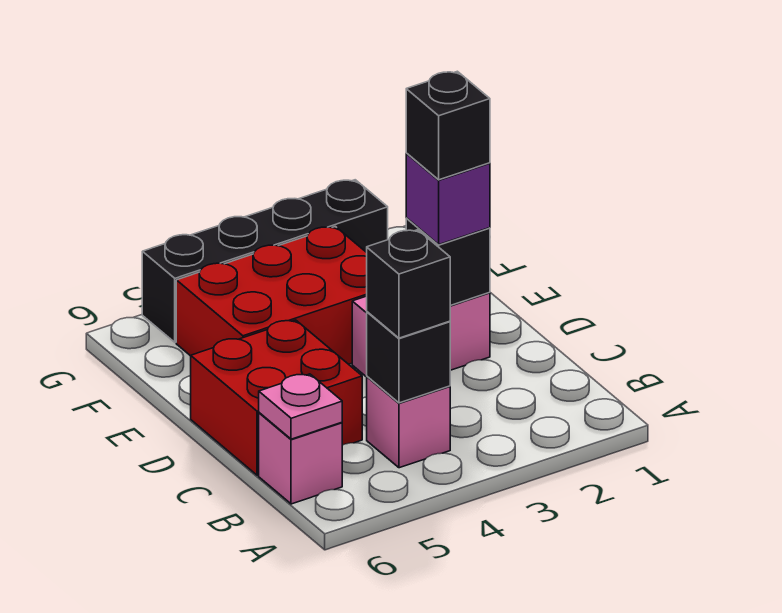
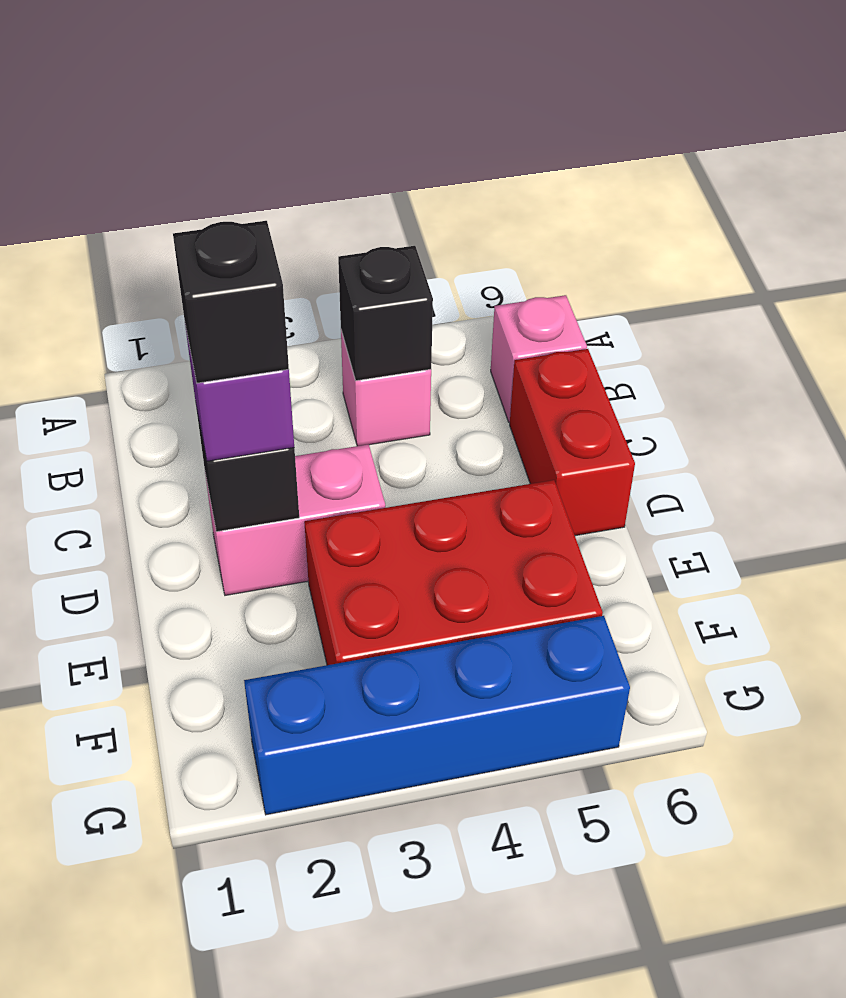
black 1x1 brick [367,230,450,338] -> none
pink 1x1 plate [259,374,342,439] -> none
red 2x2 brick [191,320,362,475] -> red 1x2 brick [510,349,635,536]
black 1x4 brick [142,180,388,342] -> blue 1x4 brick [244,616,630,815]

